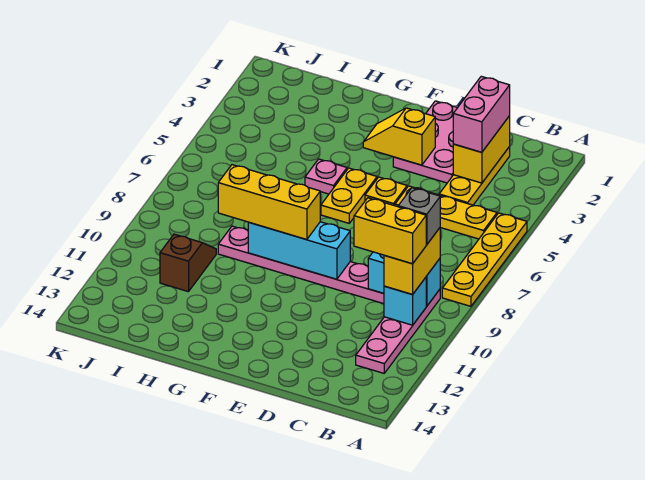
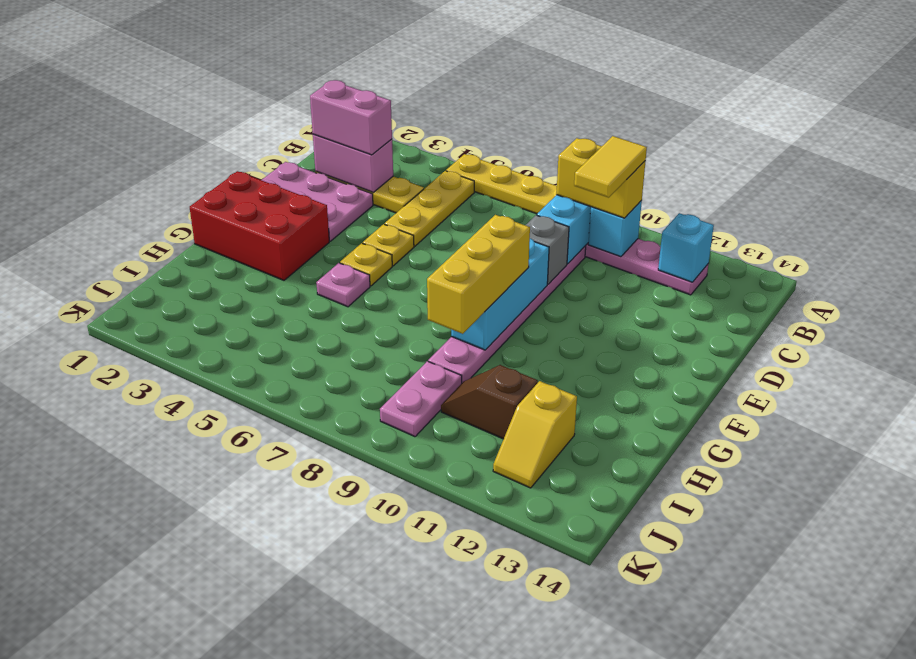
grey 1x1 brick [398,188,440,245] -> grey 1x1 brick moved to [526,215,569,284]
yellow 1x2 brick [354,198,426,264] -> yellow 1x2 tile [574,136,647,198]
none -> cyan 1x1 brick [658,213,714,282]
yellow 1x2 brick [453,116,510,183] -> pink 1x2 brick [313,134,393,192]
yellow 1x2 slope [363,108,435,165] -> yellow 1x2 slope moved to [493,381,577,488]
none -> red 2x3 brick [190,171,329,280]
yellow 1x2 plate [321,168,377,223] -> yellow 1x1 plate [340,243,392,286]
none -> pink 1x2 plate [380,361,462,437]

